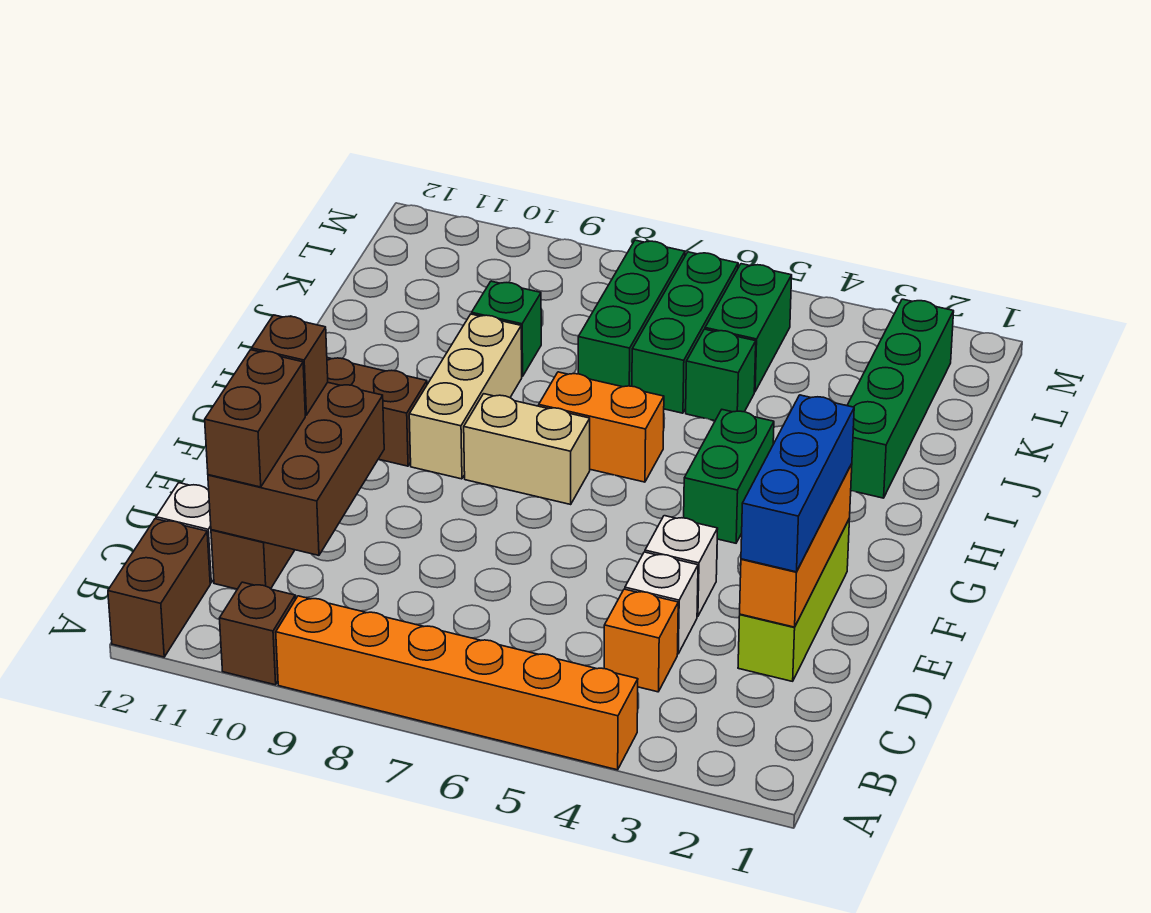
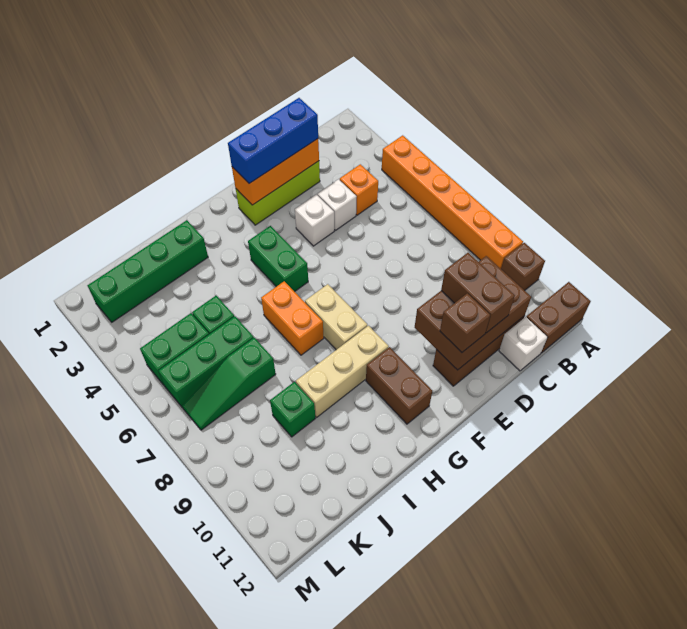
brown 1x2 brick [205,350,305,487] -> brown 1x2 brick turned to [441,253,515,333]
green 1x2 brick [684,410,774,543] -> green 1x2 brick turned to [248,226,308,292]
green 1x3 brick [578,240,685,387] -> green 1x3 slope [182,338,276,430]

